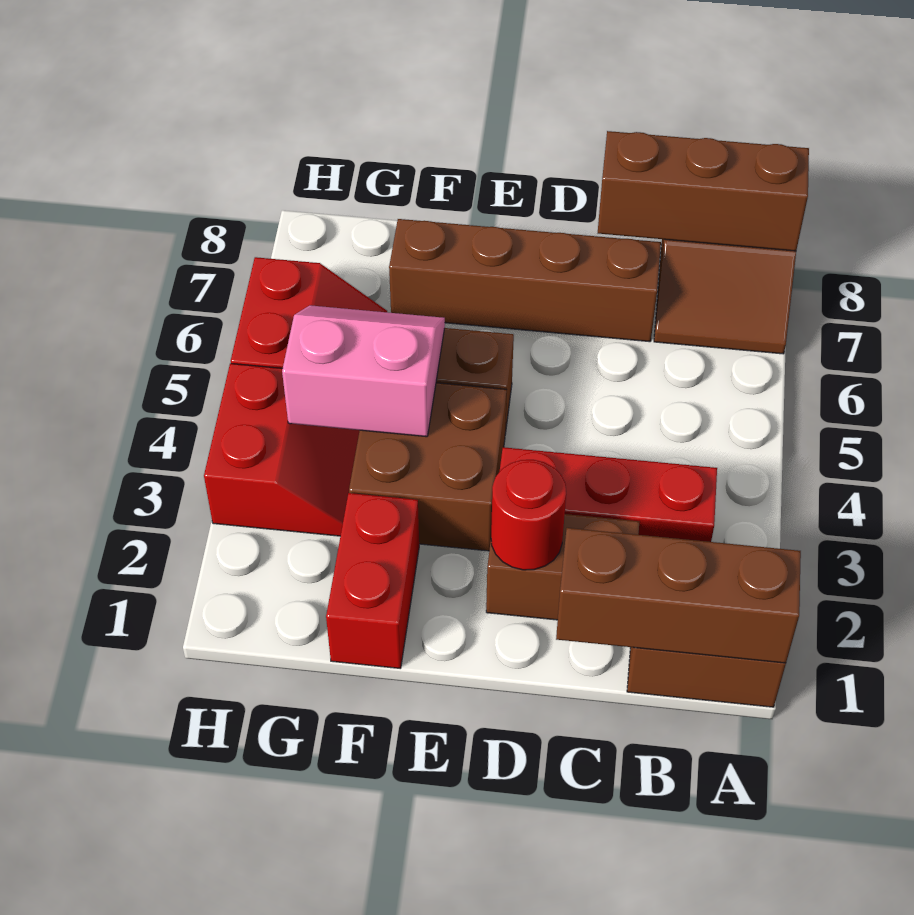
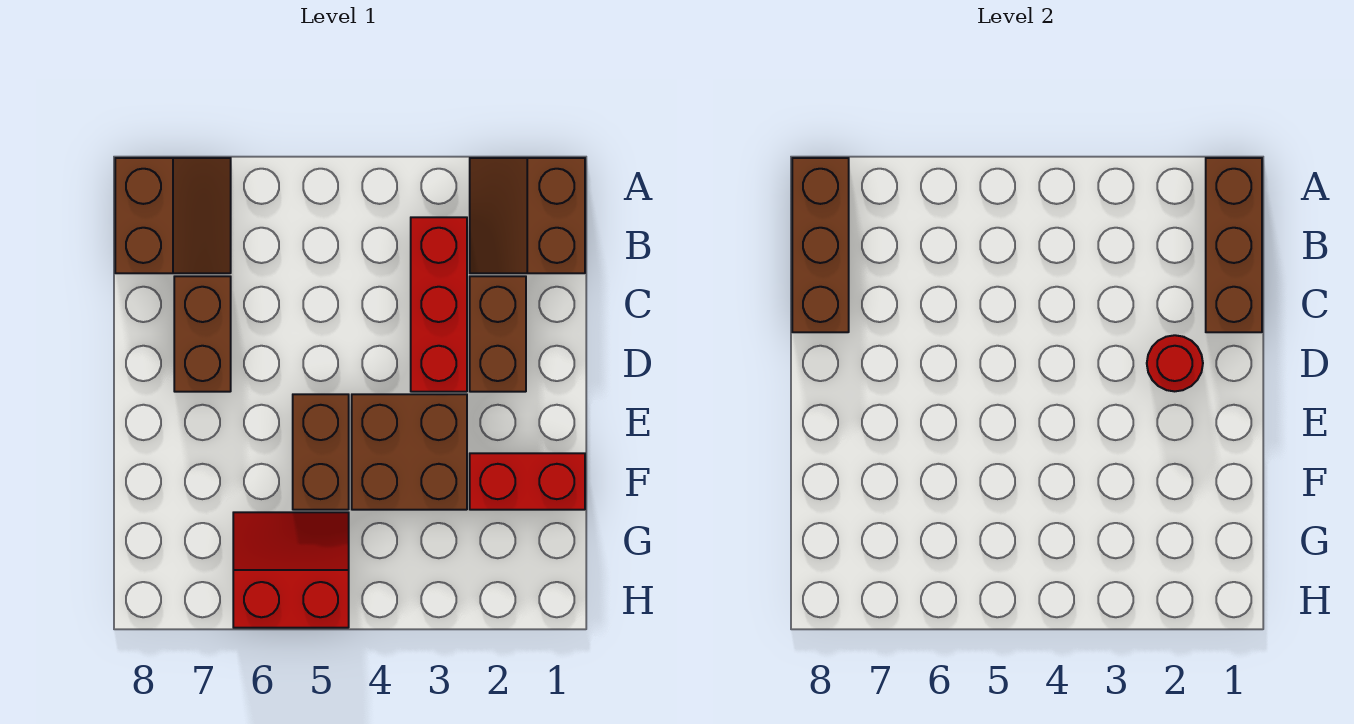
brown 1x4 brick [389,219,661,342] -> brown 1x2 brick [174,276,231,392]
pink 2x2 slope [282,305,445,437] -> none
red 2x2 slope [204,364,360,536] -> none

